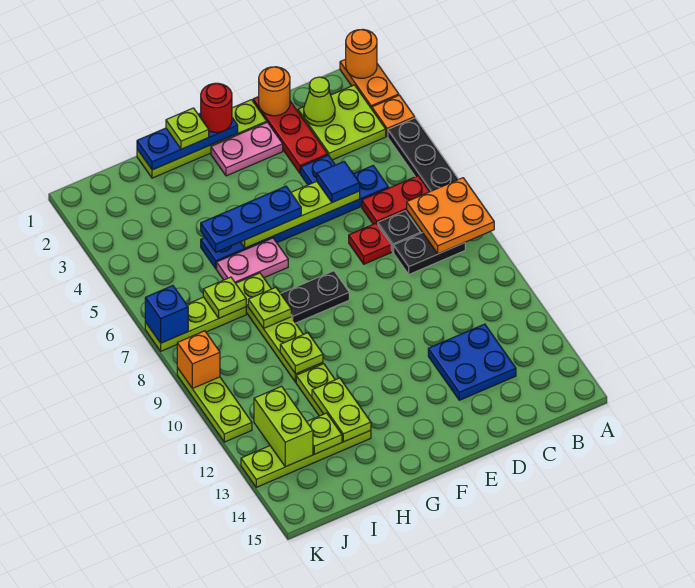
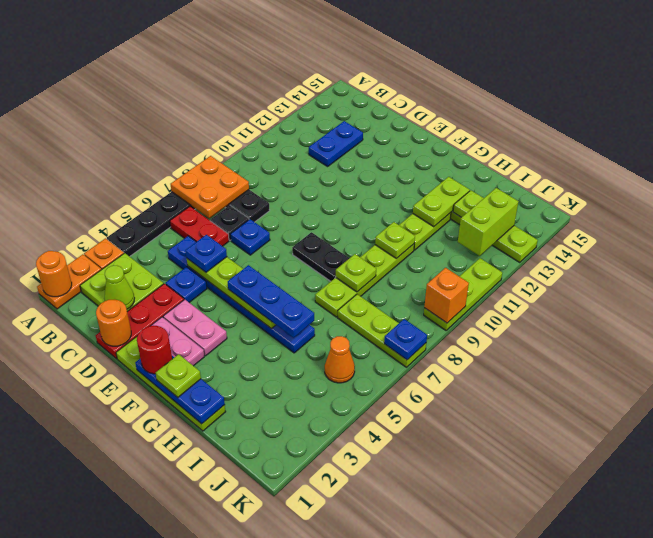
blue 2x2 plate [428,324,516,400] -> blue 1x2 plate [309,121,363,167]
blue 1x1 tile [317,162,360,202] -> blue 1x1 plate [186,235,227,272]
red 1x1 plate [349,223,391,264] -> blue 1x1 plate [230,219,270,255]
pink 1x2 plate [217,238,288,283] -> pink 1x2 plate moved to [163,300,227,356]
lime 1x1 plate [203,277,246,318] -> none
none -> orange 1x1 cone [325,336,355,383]
blue 1x1 brick [145,286,188,343] -> blue 1x1 plate [384,319,427,360]

